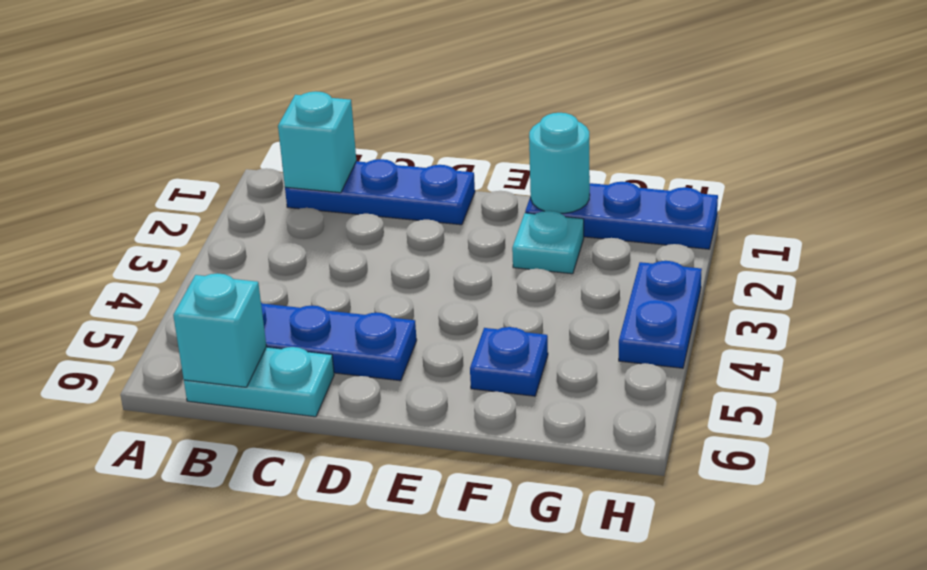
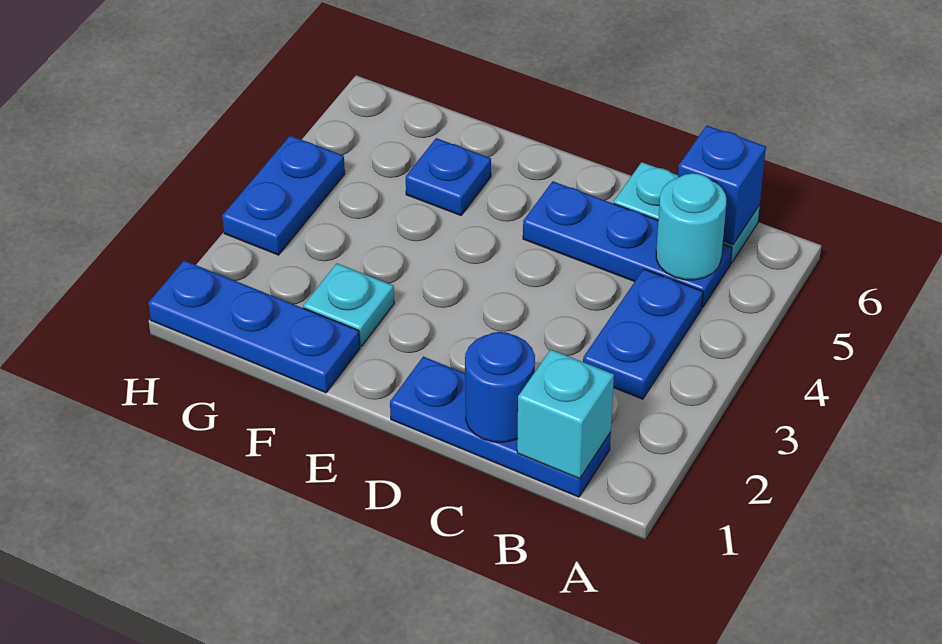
none -> blue 1x2 plate [583,269,703,399]
cyan 1x1 brick [173,273,266,387] -> blue 1x1 brick [678,125,766,244]
none -> blue 1x1 round brick [465,332,535,442]
cyan 1x1 round brick [529,113,590,213] -> cyan 1x1 round brick moved to [656,173,726,280]

